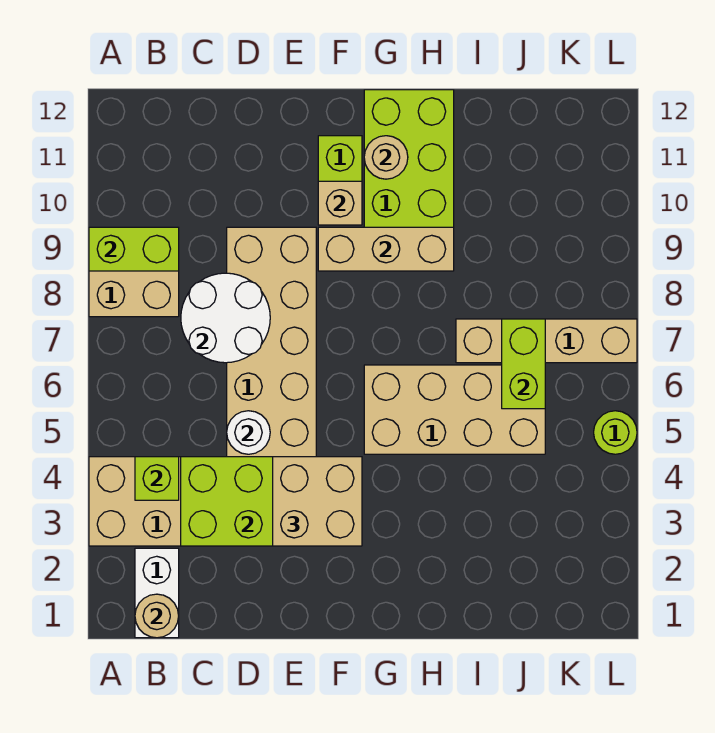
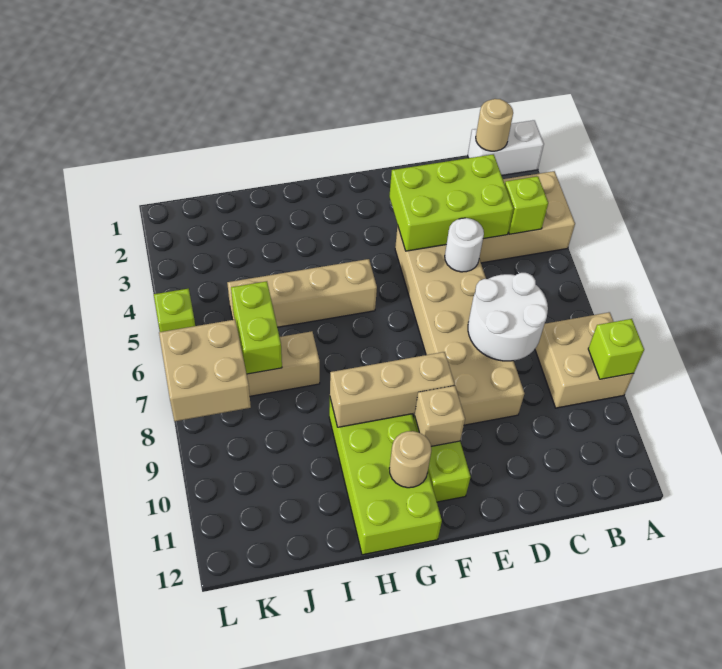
lime 1x2 brick [89,227,179,271] -> lime 1x1 brick [588,319,644,379]
white 1x2 brick [135,548,179,638] -> white 1x2 brick turned to [468,120,544,175]
tan 2x2 brick [273,457,362,546] -> tan 2x2 brick moved to [159,320,251,421]
tan 2x4 brick [364,365,545,454] -> tan 1x4 brick [227,259,377,327]
lime 1x1 round brick [594,411,637,454] -> lime 1x1 brick [154,289,195,332]

